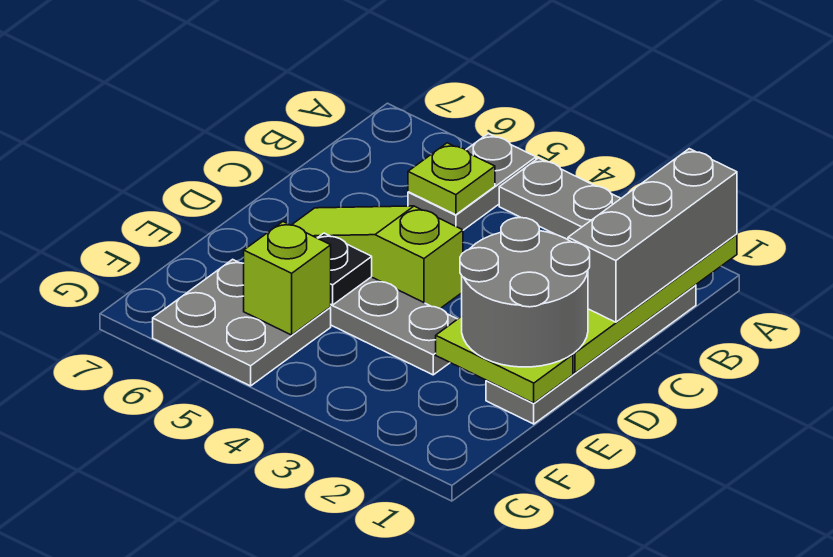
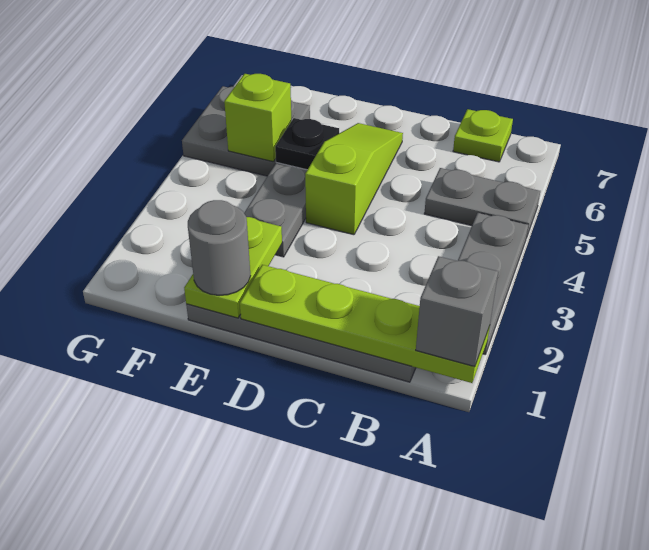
grey 1x3 brick [568,149,737,322] -> grey 1x1 brick [416,256,498,367]
lime 1x1 plate [408,143,495,215] -> lime 1x1 plate moved to [453,109,513,162]
grey 2x2 round brick [460,218,590,367] -> grey 1x1 round brick [188,200,250,296]

